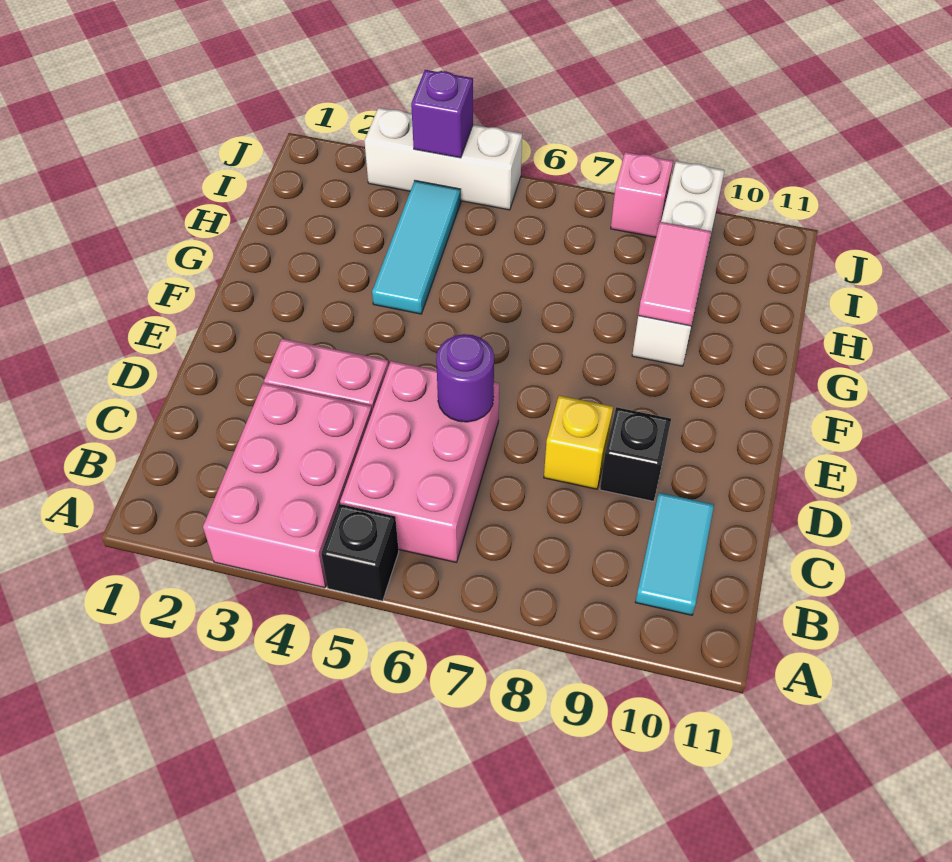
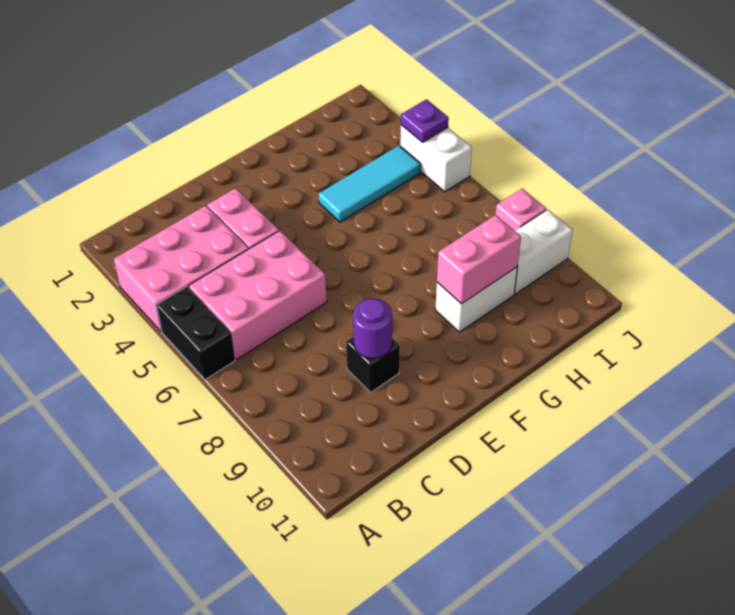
black 1x1 brick [321,504,399,601] -> black 1x2 brick [156,287,235,380]
cyan 1x2 tile [636,493,714,615] -> none
purple 1x1 round brick [436,334,494,422] -> purple 1x1 round brick moved to [353,299,392,359]
yellow 1x1 brick [544,396,613,489] -> none
pink 1x2 tile [638,222,711,326] -> pink 1x2 brick [437,215,521,304]
white 1x3 brick [365,108,522,210] -> white 1x2 brick [400,125,472,192]
purple 1x1 brick [411,70,473,158] -> purple 1x1 plate [401,99,449,142]

